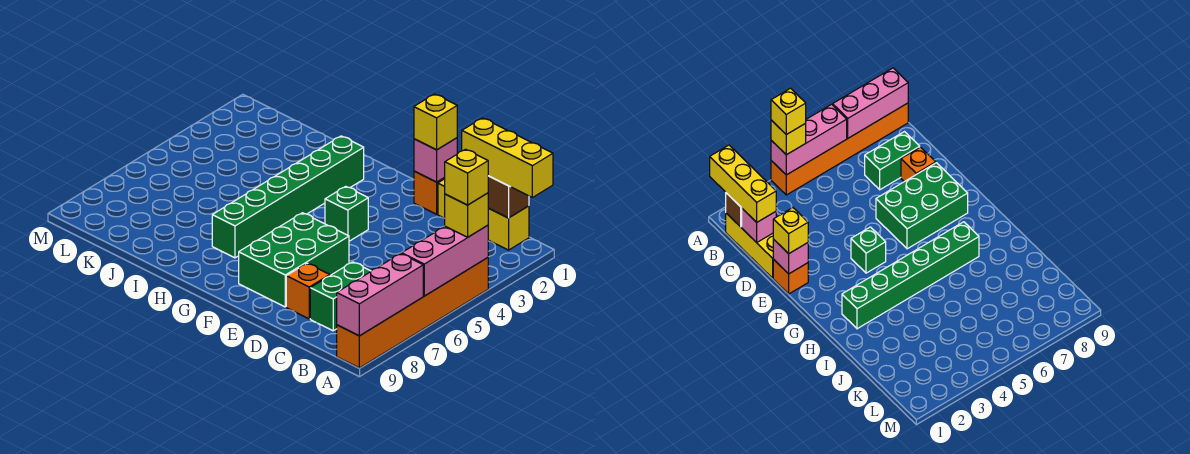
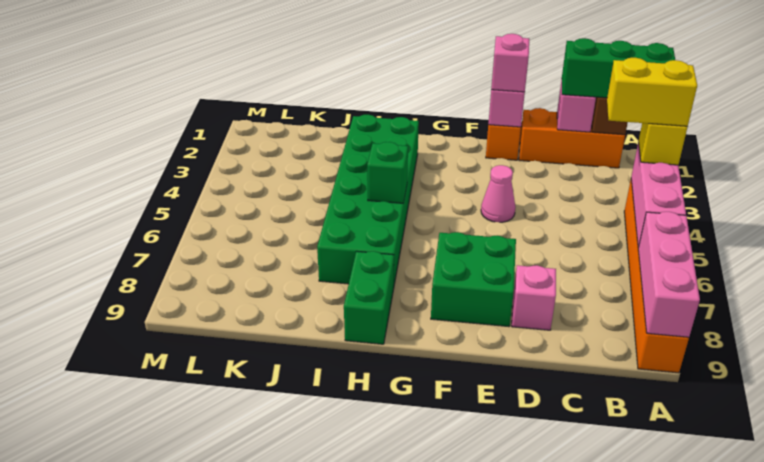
yellow 1x3 brick [462,118,553,198] -> green 1x3 brick [562,38,675,98]
yellow 1x1 brick [444,149,488,205] -> yellow 1x2 brick [607,58,697,126]
yellow 1x3 brick [438,179,529,250] -> orange 1x3 brick [519,108,625,168]
green 1x2 brick [310,262,371,331] -> green 1x2 brick moved to [344,251,394,344]
orange 1x1 brick [286,263,330,319] -> pink 1x1 brick [512,265,556,330]
yellow 1x1 brick [414,94,457,150] -> pink 1x1 brick [491,34,529,92]
none -> pink 1x1 cone [481,165,516,222]
green 2x3 brick [239,213,349,307] -> green 2x2 brick [431,232,516,327]
green 1x1 brick [325,186,368,241] -> green 1x1 brick moved to [367,142,408,203]
green 1x6 brick [212,136,364,258] -> green 2x6 brick [317,115,419,284]

